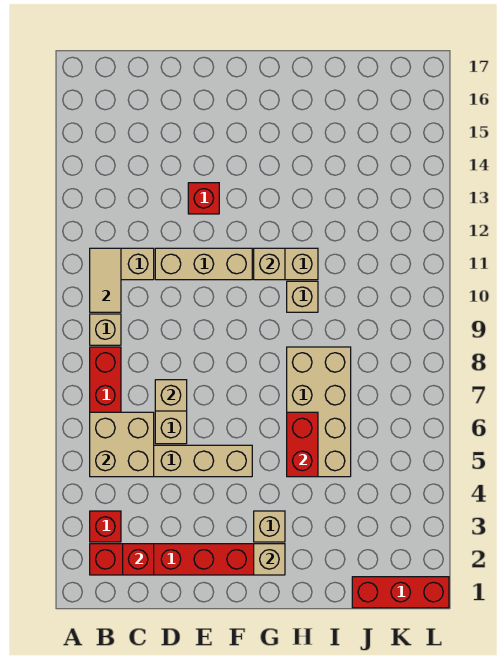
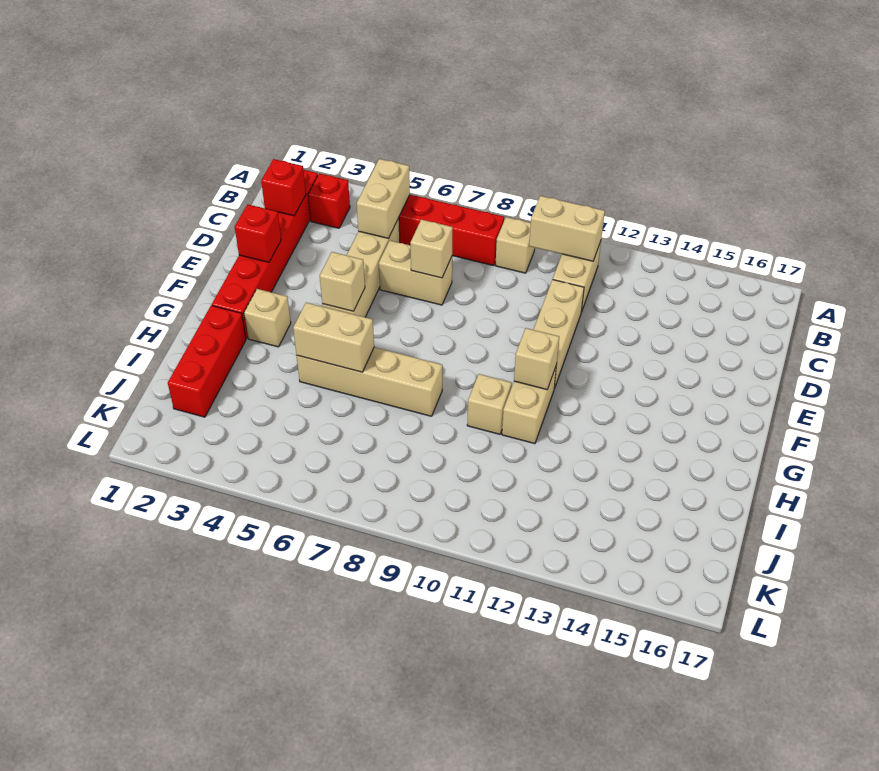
tan 2x2 brick [90,412,154,477] -> tan 1x2 brick [357,159,410,238]
tan 1x2 tile [90,248,121,312] -> tan 1x2 brick [529,196,605,261]
red 1x1 brick [188,183,219,214] -> red 1x1 brick moved to [235,204,281,262]
tan 1x1 brick [254,544,285,575] -> tan 1x1 brick moved to [320,252,365,311]
tan 2x4 brick [287,347,351,477] -> tan 1x4 brick [297,347,442,416]
red 1x2 brick [287,412,318,477] -> tan 1x2 brick [293,303,374,372]
red 1x3 brick [352,577,449,608] -> red 1x3 brick moved to [168,306,246,417]

